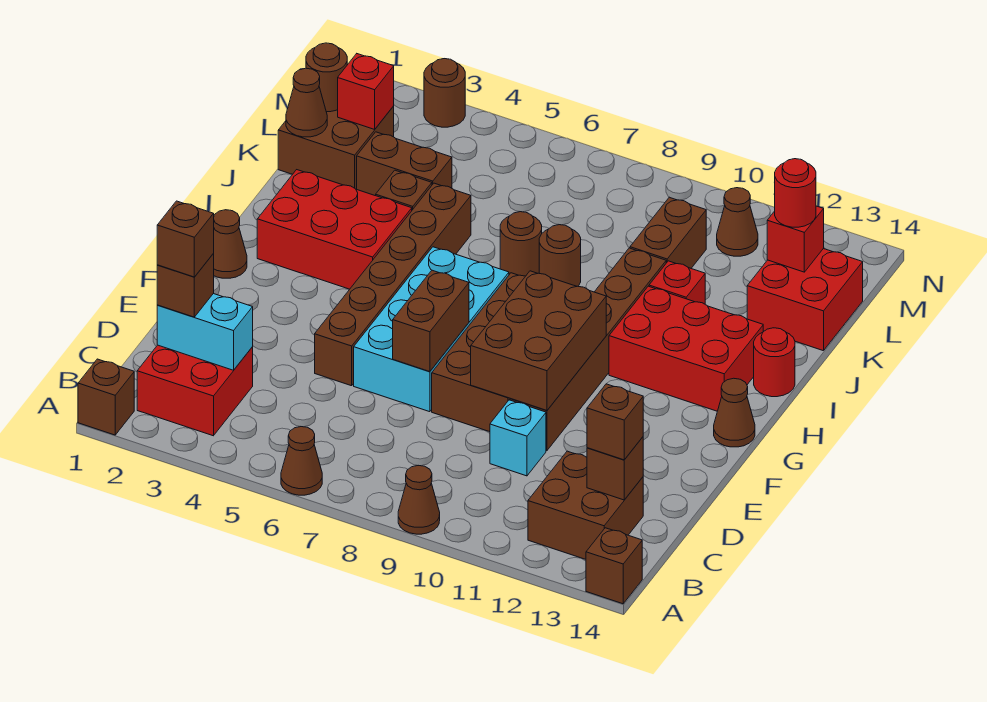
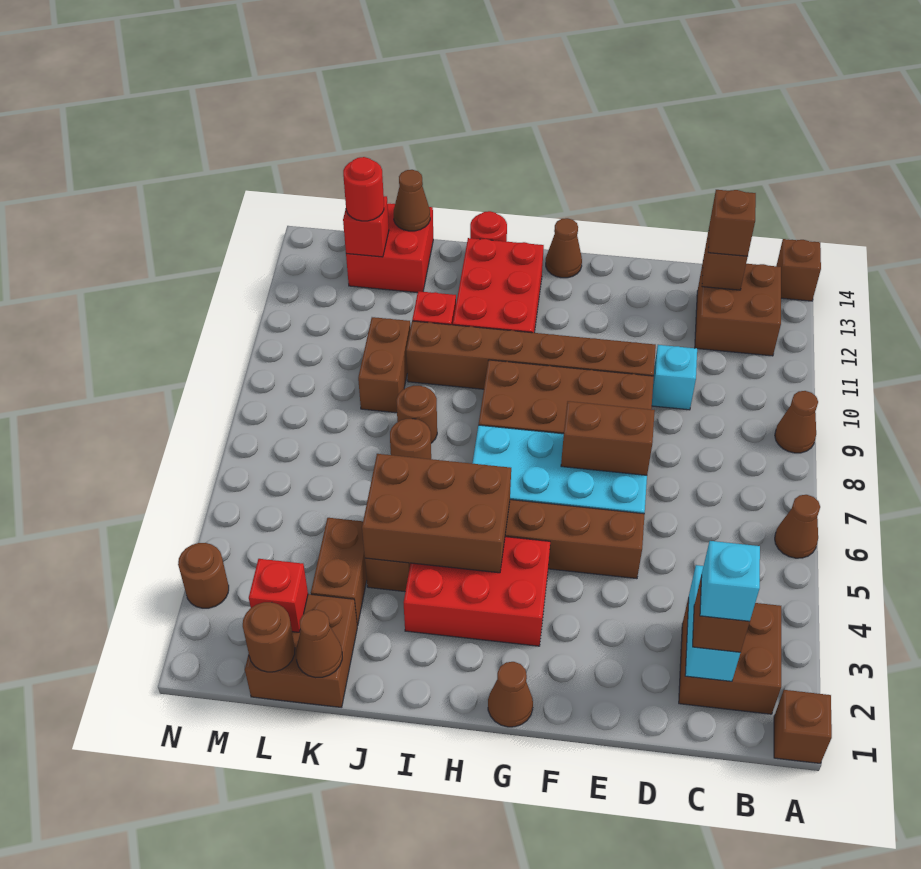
red 2x2 brick [137,345,253,436] -> brown 2x2 brick [679,597,781,714]
brown 1x1 brick [157,201,214,277] -> cyan 1x1 brick [700,541,760,622]
brown 2x3 brick [471,271,606,411] -> brown 2x3 brick moved to [362,454,511,573]
red 2x3 brick [257,170,412,289] -> red 2x3 brick turned to [404,537,550,646]
brown 1x2 brick [630,197,706,268] -> brown 1x2 brick turned to [358,317,410,413]
brown 1x1 cone [717,188,758,256] -> brown 1x1 cone moved to [394,170,430,231]

